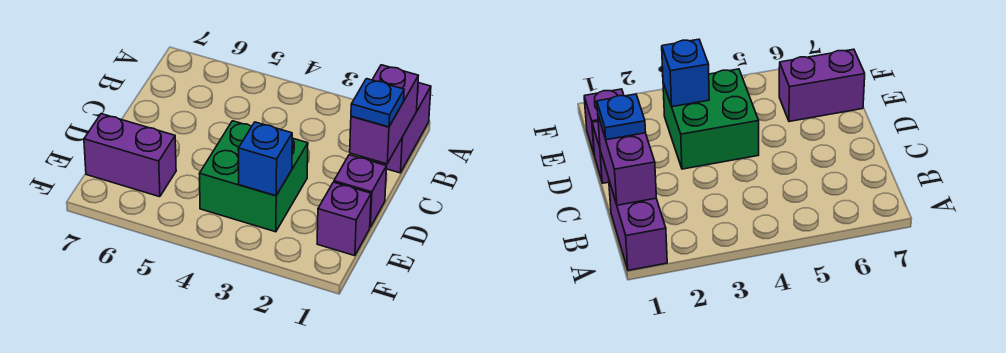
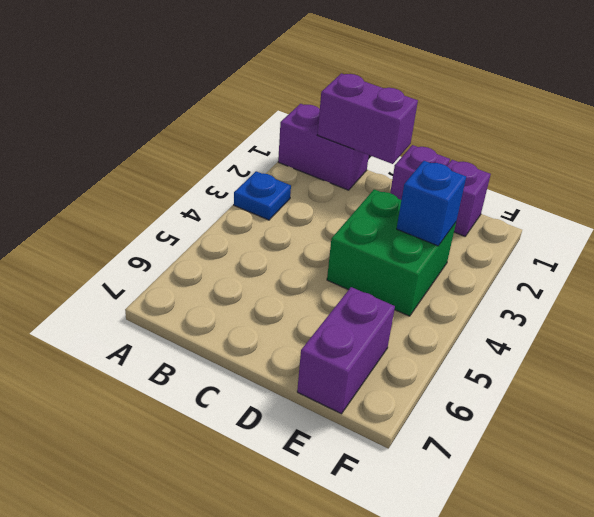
blue 1x1 plate [351,79,404,127] -> blue 1x1 plate moved to [234,171,291,220]

